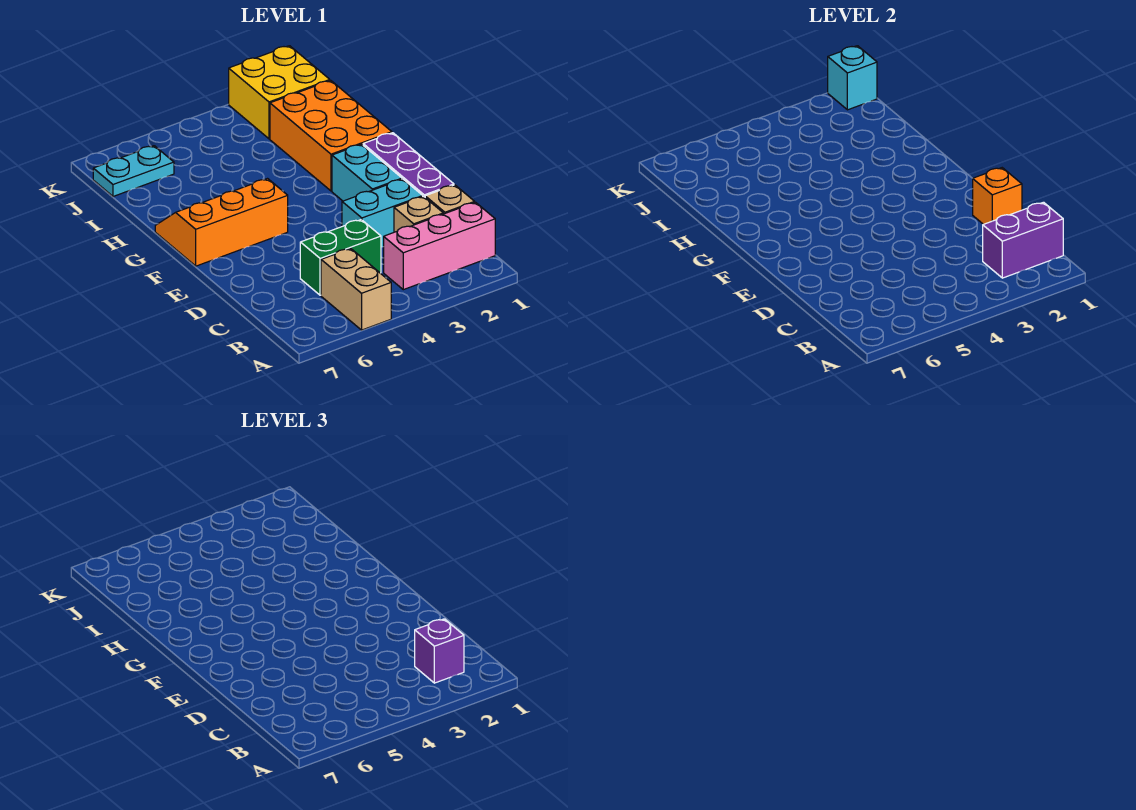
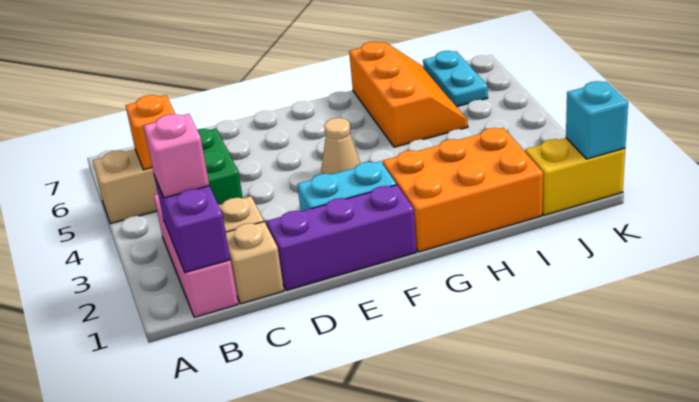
purple 1x1 brick [415,619,464,683] -> pink 1x1 brick [144,114,209,198]
orange 1x1 brick [973,168,1022,224] -> orange 1x1 brick moved to [125,95,175,170]
cyan 1x2 brick [342,179,423,247] -> none
none -> tan 1x1 cone [321,118,361,174]
orange 2x3 slope [155,179,288,266] -> orange 2x3 slope moved to [349,41,468,147]
yellow 2x2 brick [229,46,330,139] -> yellow 1x2 brick [525,138,625,215]

